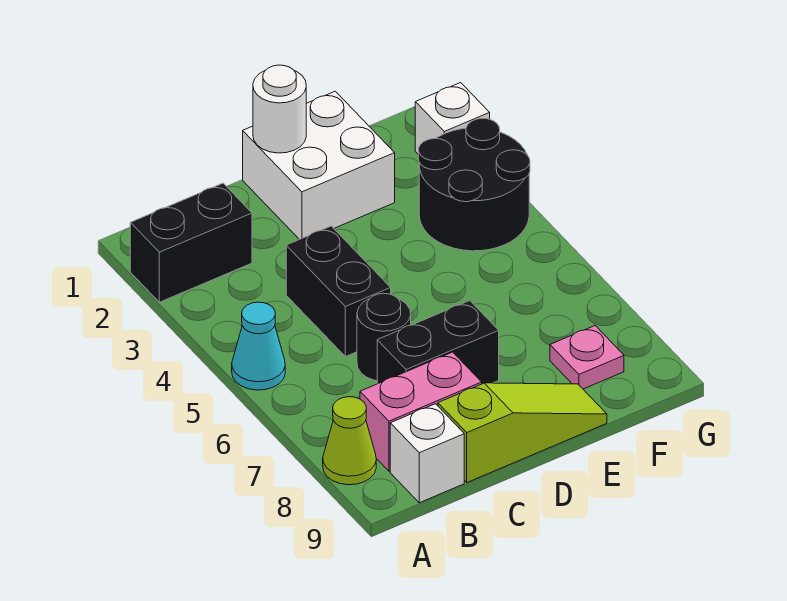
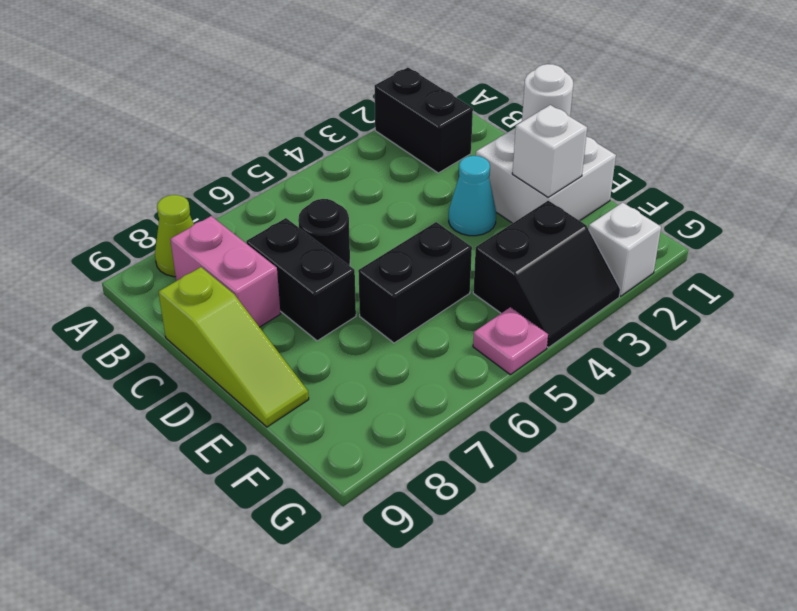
cyan 1x1 cone [232,302,285,390] -> cyan 1x1 cone moved to [449,156,496,236]
white 1x1 brick [390,404,464,503] -> white 1x1 brick moved to [512,105,587,197]
black 1x2 brick [286,226,391,357] -> black 1x2 brick moved to [358,222,472,343]
black 2x2 round brick [419,118,530,251] -> black 2x2 slope [473,201,620,347]
pink 1x1 plate [550,326,624,389] -> pink 1x1 plate moved to [473,307,548,375]

